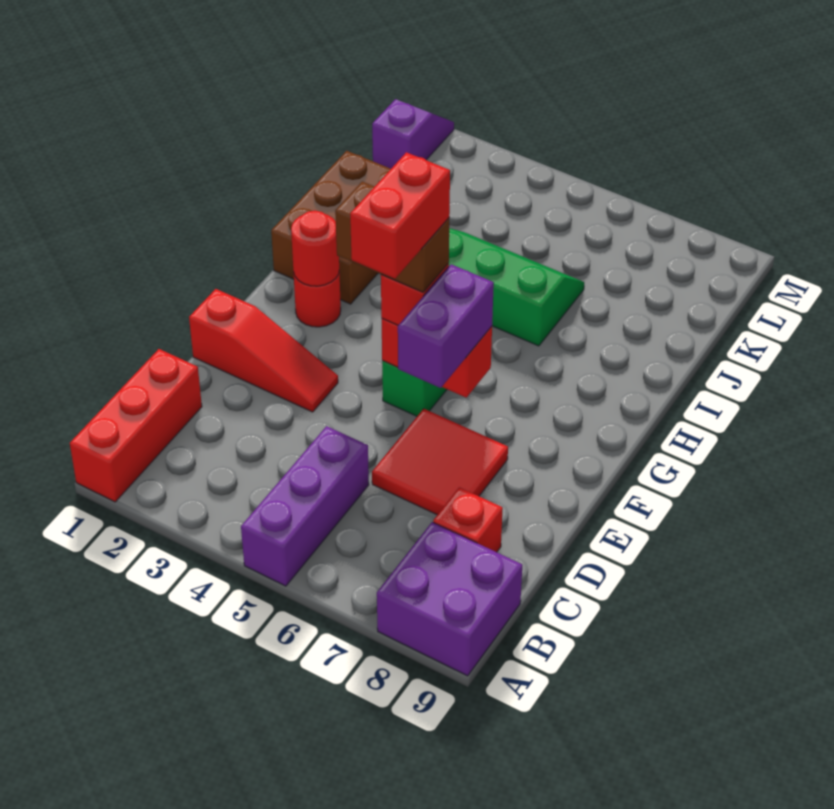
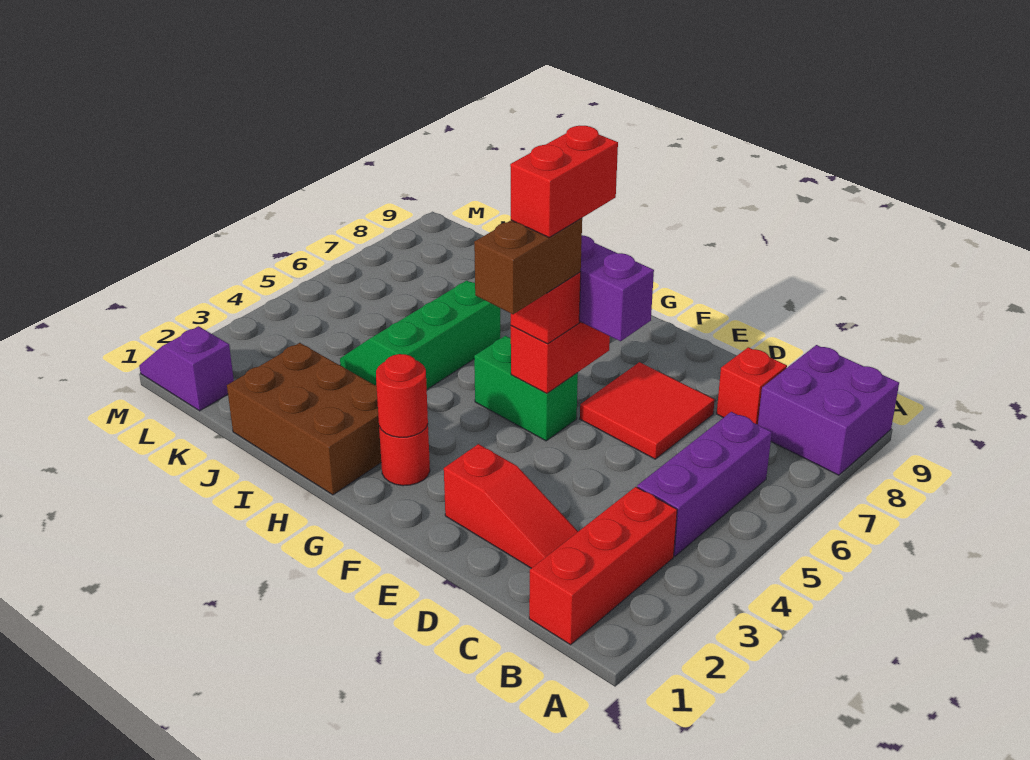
red 1x3 brick [70,349,202,502] -> red 1x3 brick turned to [529,487,677,645]
purple 1x3 brick [241,426,369,586] -> purple 1x3 brick turned to [637,412,772,556]
red 1x3 slope [189,289,338,412] -> red 1x3 slope turned to [444,444,578,568]
red 1x2 brick [350,152,450,279] -> red 1x2 brick turned to [510,126,618,237]

